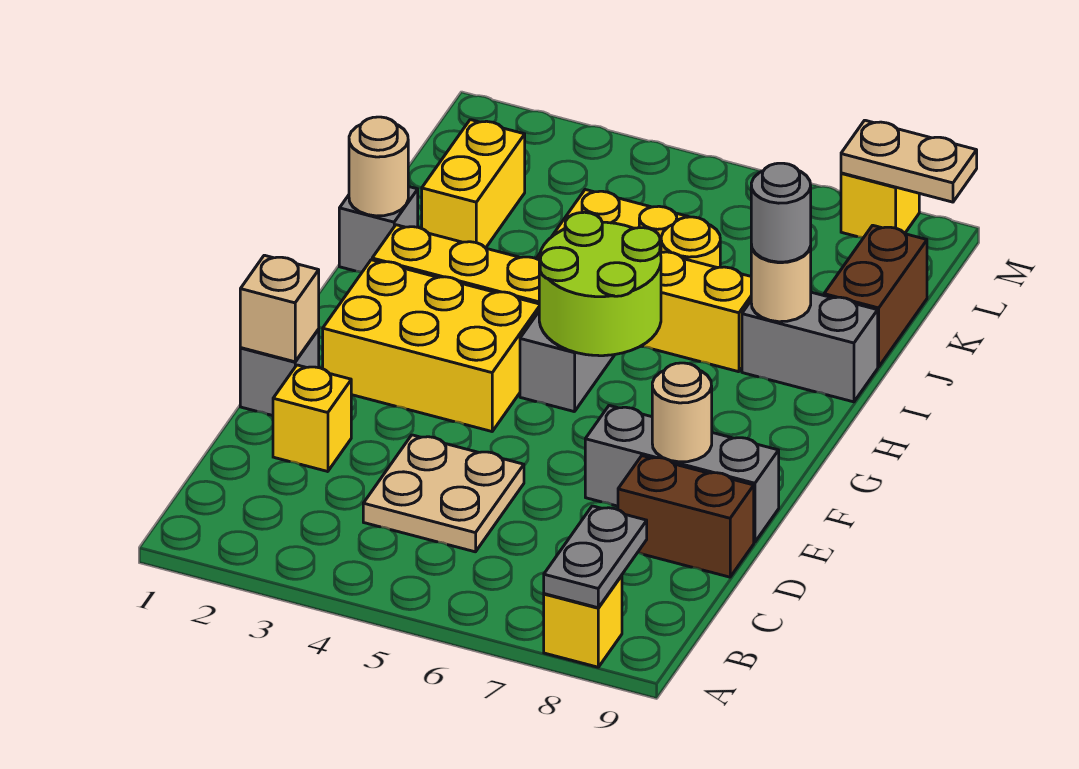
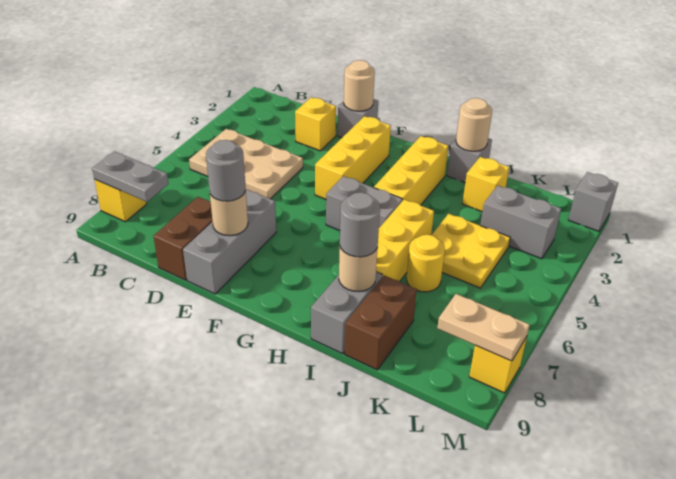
tan 2x2 plate [363,435,524,552] -> tan 2x3 plate [189,129,303,199]
tan 1x1 brick [240,255,319,362] -> tan 1x1 round brick [344,60,375,111]
none -> grey 1x1 round brick [206,140,246,201]
yellow 2x3 brick [323,260,539,431] -> yellow 1x3 brick [315,116,391,199]
lime 2x2 round brick [539,212,661,356] -> none
yellow 1x2 brick [422,120,525,248] -> yellow 1x1 brick [462,157,509,212]
brown 1x2 brick [824,225,927,367] -> brown 1x2 brick turned to [345,275,417,370]
none -> grey 1x2 brick [480,185,561,259]
none -> grey 1x1 brick [568,172,618,231]
tan 1x2 plate [841,120,977,202] -> tan 1x2 plate turned to [437,294,530,361]

